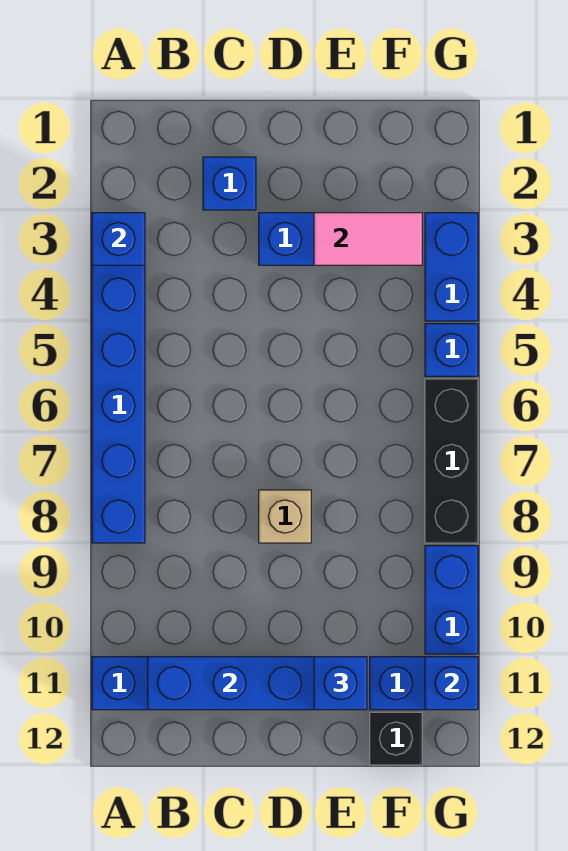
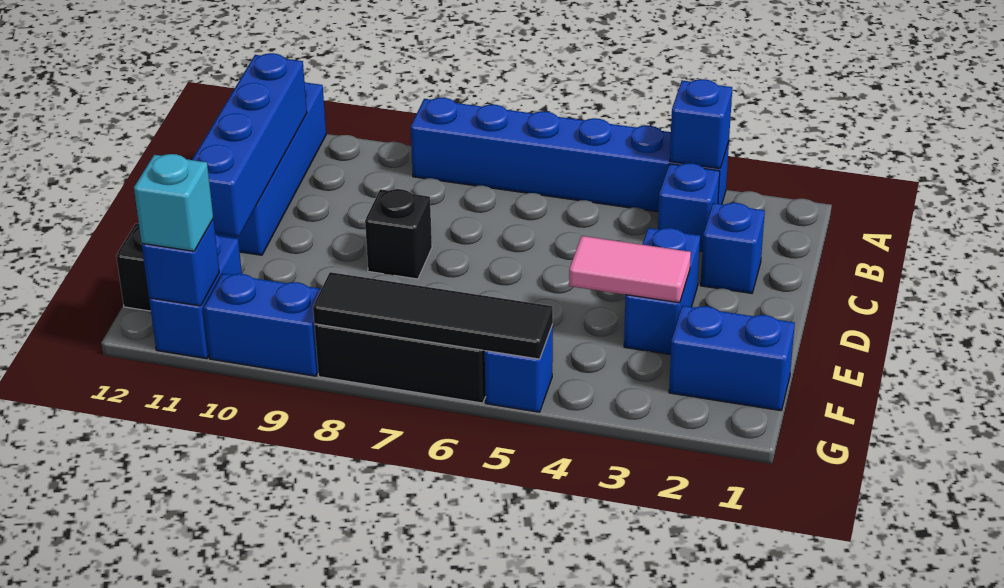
tan 1x1 brick [259,490,311,543] -> black 1x1 brick [365,189,432,279]
pink 1x2 tile [314,213,422,265] -> pink 1x2 tile turned to [569,236,691,303]
blue 1x1 brick [314,657,367,710] -> blue 1x1 brick moved to [658,163,720,251]
blue 1x2 brick [425,213,478,321] -> blue 1x2 brick moved to [669,306,795,411]
none -> black 1x4 tile [313,272,553,359]
none -> cyan 1x1 brick [134,154,213,251]

